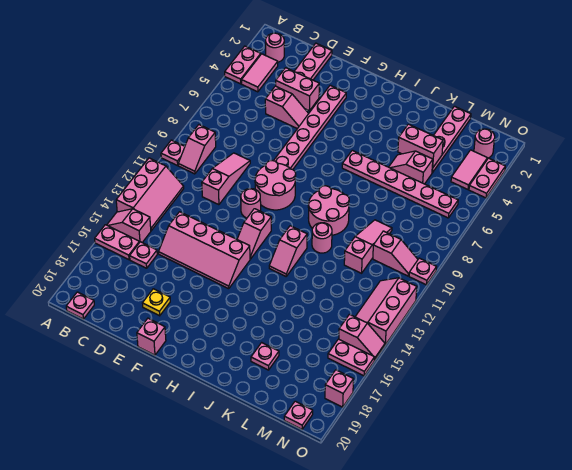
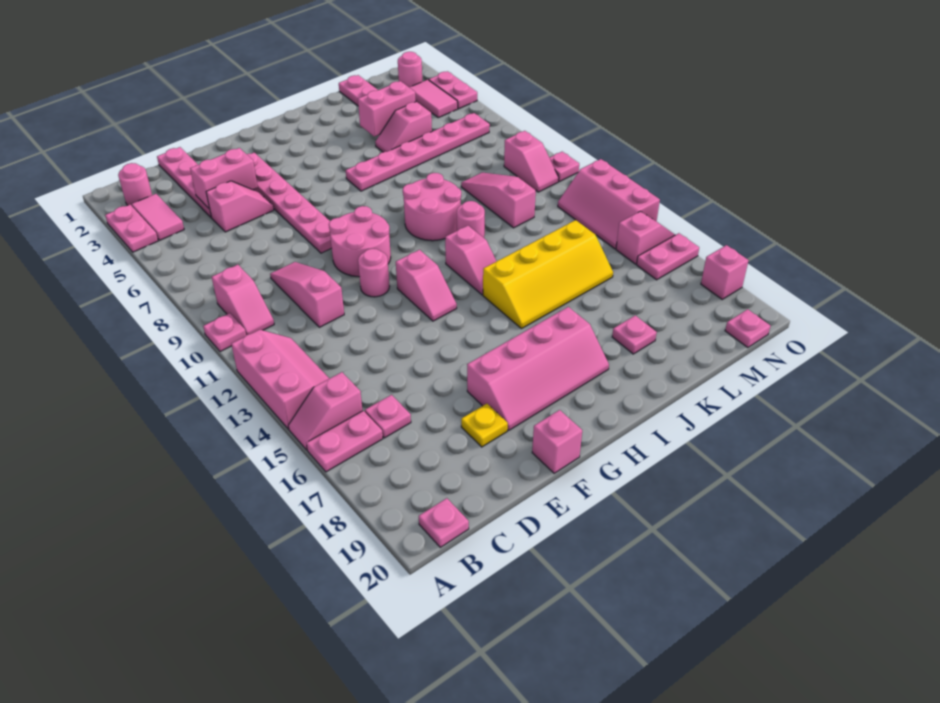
pink 2x4 slope [159,212,250,289] -> pink 2x4 slope moved to [467,307,609,430]
none -> yellow 2x4 slope [483,220,613,329]
pink 1x2 slope [373,231,418,276] -> pink 1x2 slope turned to [504,131,559,192]

